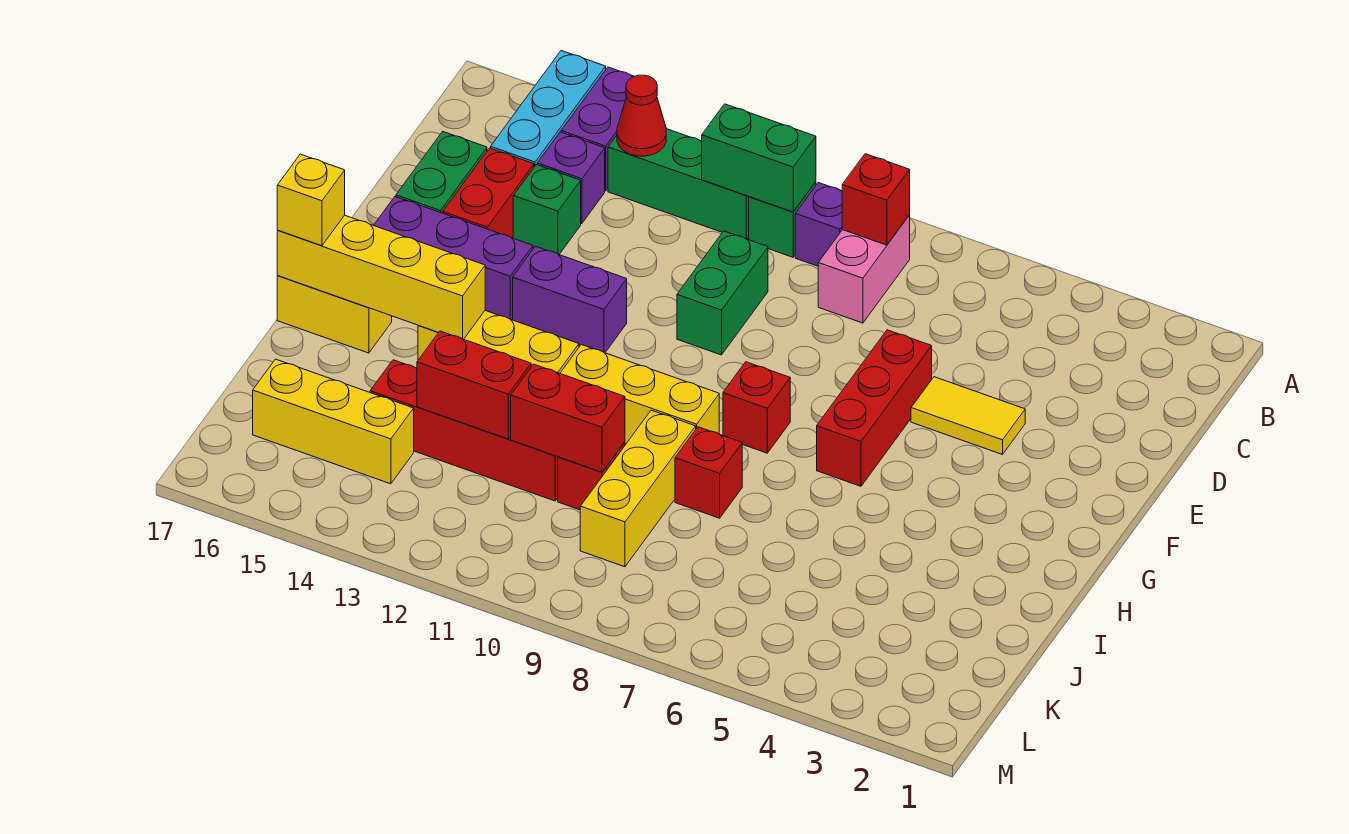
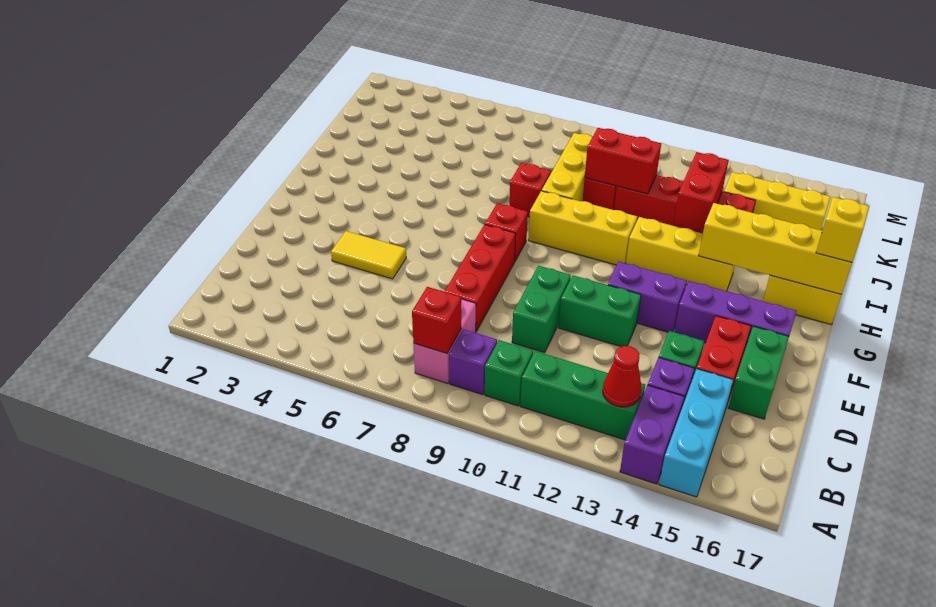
green 1x2 brick [702,104,816,212] -> green 1x2 brick moved to [559,275,641,347]
red 1x3 brick [817,330,932,486] -> red 1x3 brick moved to [444,225,516,331]
red 1x2 brick [417,331,531,439] -> red 1x2 brick turned to [673,152,729,232]

